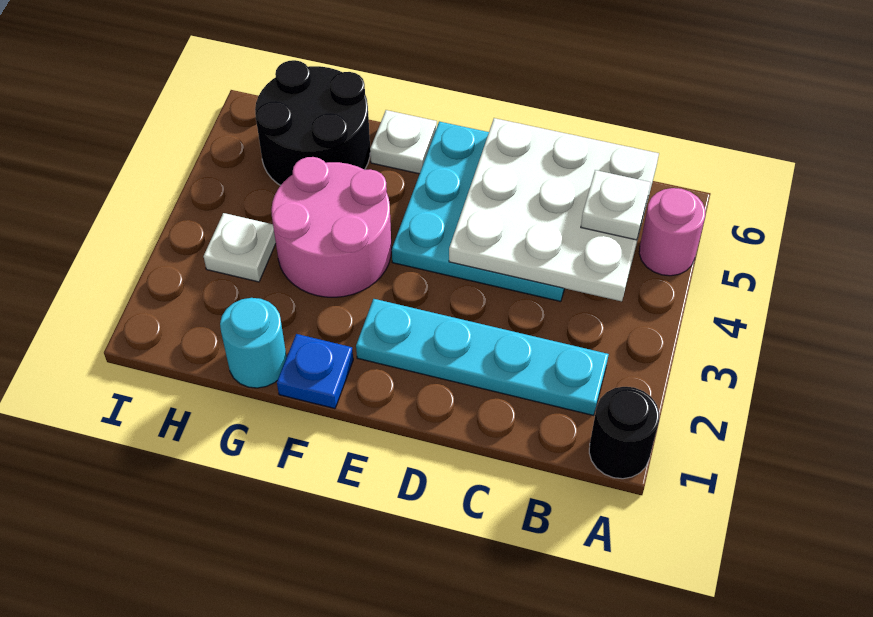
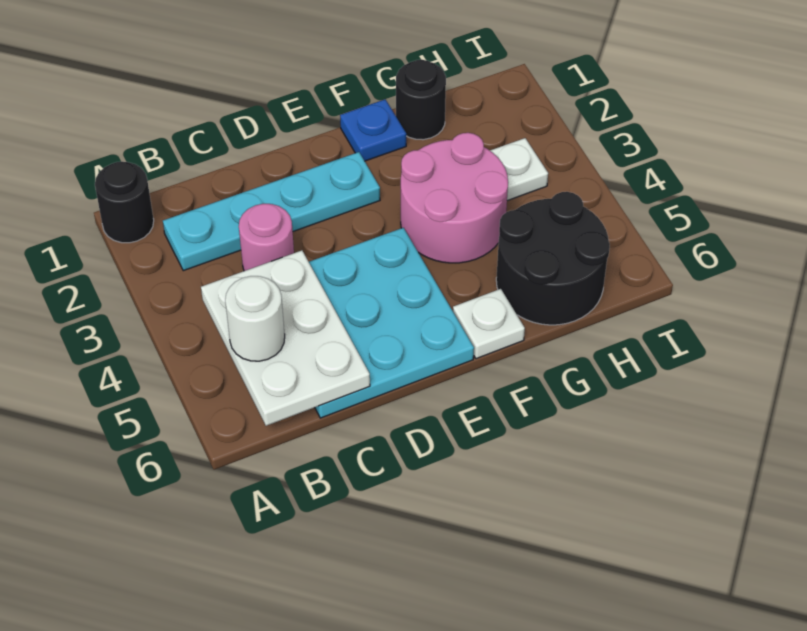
pink 1x1 round brick [639,188,705,276] -> pink 1x1 round brick moved to [239,204,294,271]
white 3x3 plate [449,118,659,301] -> white 2x3 plate [201,250,370,426]
white 1x1 plate [581,170,651,240] -> white 1x1 round brick [225,276,285,361]
cyan 1x1 round brick [220,298,287,388] -> black 1x1 round brick [396,60,446,140]

